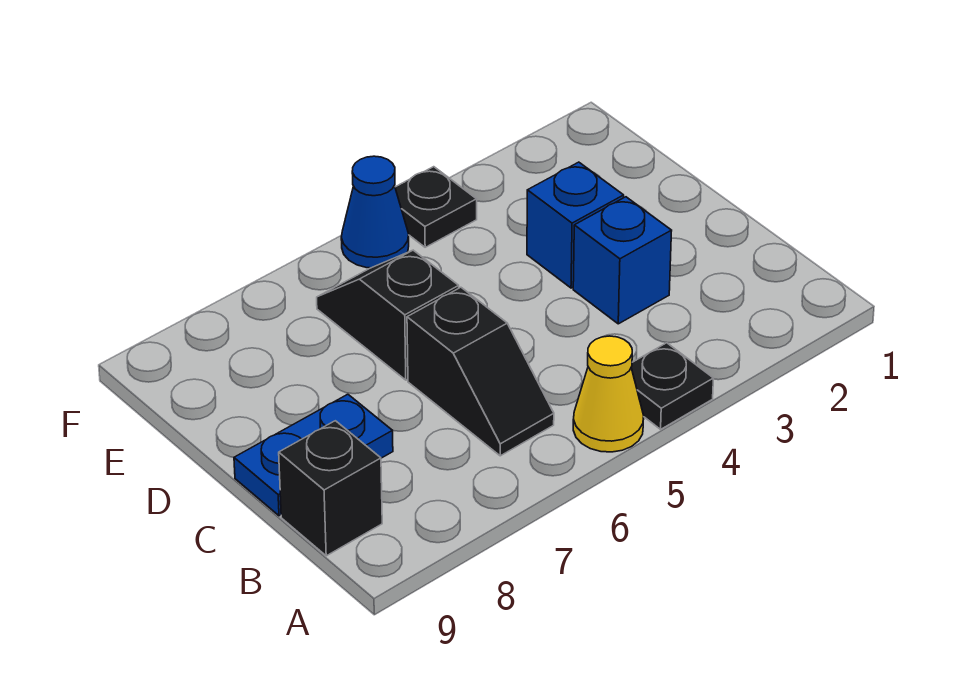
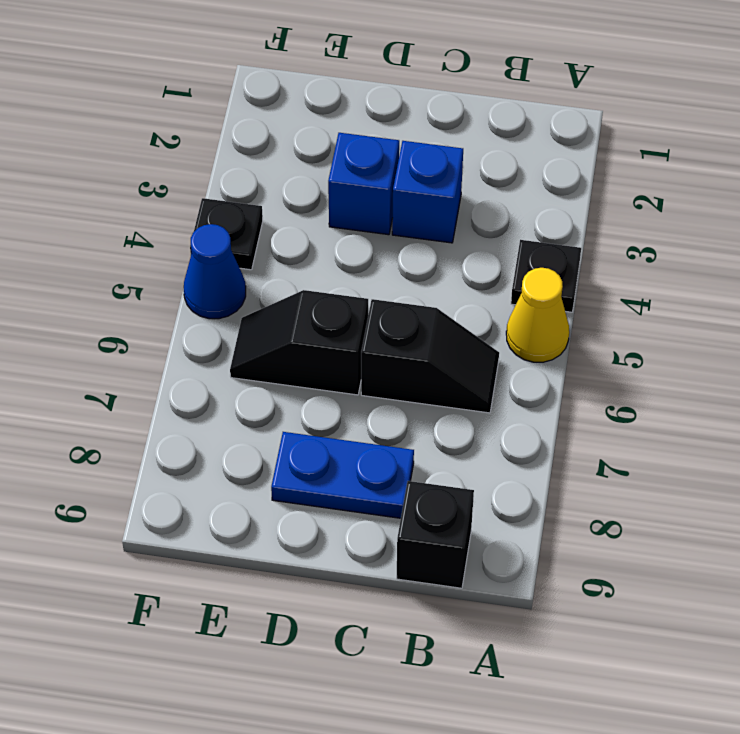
blue 1x2 plate [234,394,393,516] -> blue 1x2 plate turned to [271,432,414,518]

